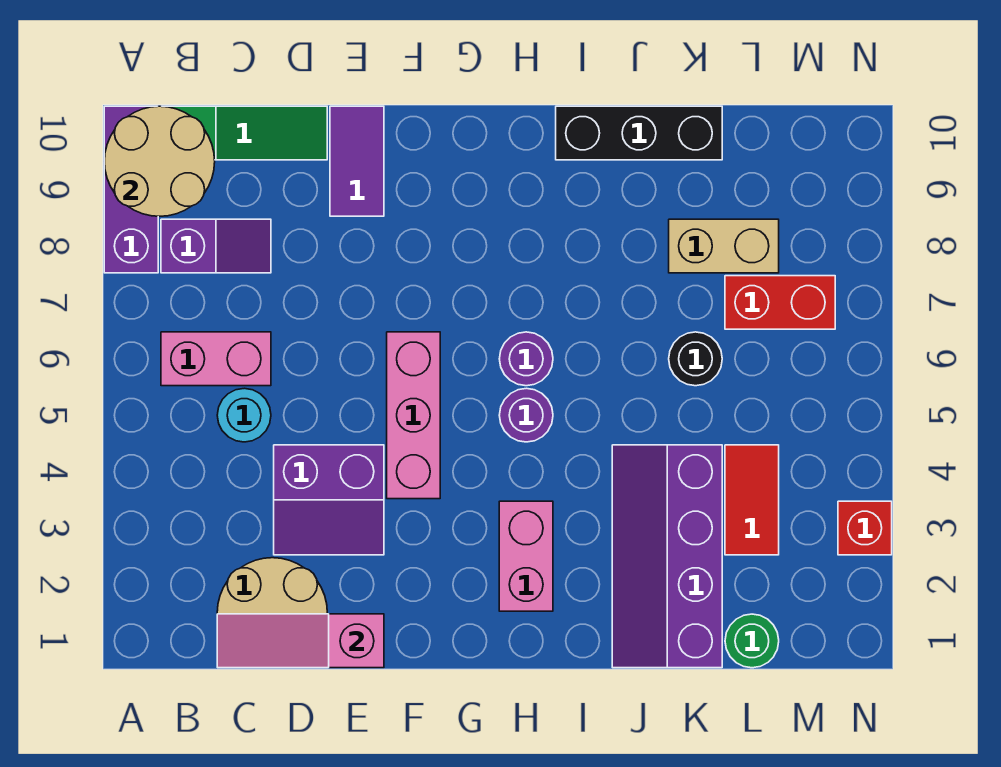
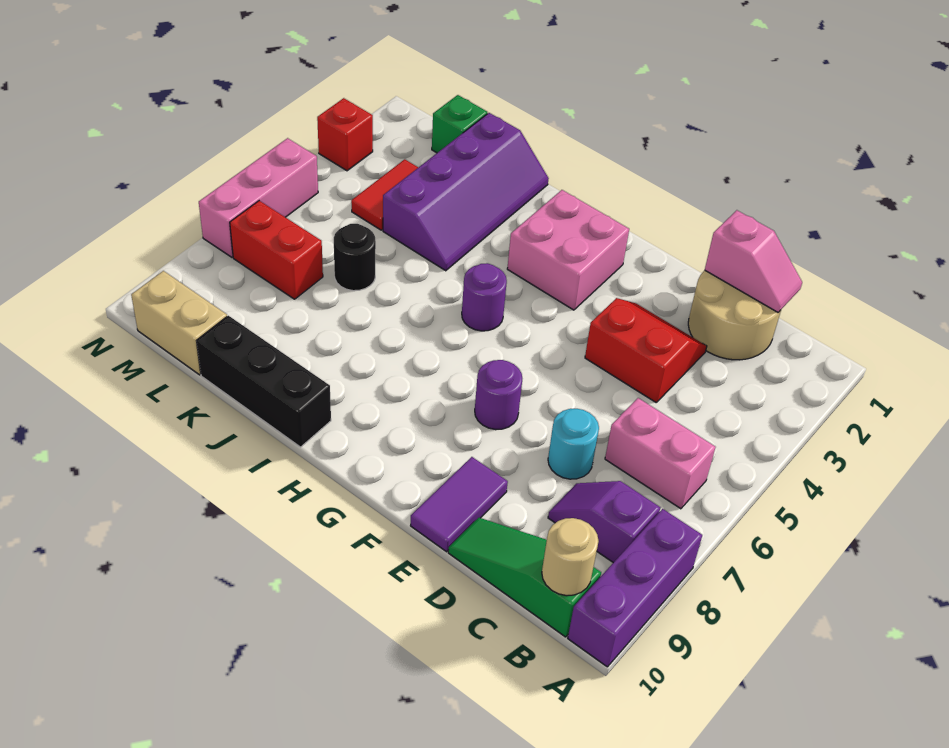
tan 2x2 round brick [104,106,215,216] -> tan 1x1 round brick [542,518,599,596]
pink 1x3 slope [217,614,384,668] -> pink 1x2 slope [705,210,802,312]
cyan 1x1 round brick [217,388,271,442] -> cyan 1x1 round brick moved to [548,409,599,479]
purple 2x2 slope [274,445,384,555] -> red 2x2 slope [585,298,707,402]
pink 1x3 brick [387,332,440,499] -> pink 1x3 brick moved to [199,138,318,257]
pink 1x2 brick [499,501,553,611] -> pink 2x2 brick [507,190,629,310]
purple 1x1 round brick [499,332,553,386] -> purple 1x1 round brick moved to [475,360,522,430]
tan 1x2 brick [669,219,779,273] -> tan 1x2 brick moved to [131,271,227,375]
green 1x1 round brick [725,614,779,668] -> green 1x1 brick [432,95,487,153]

